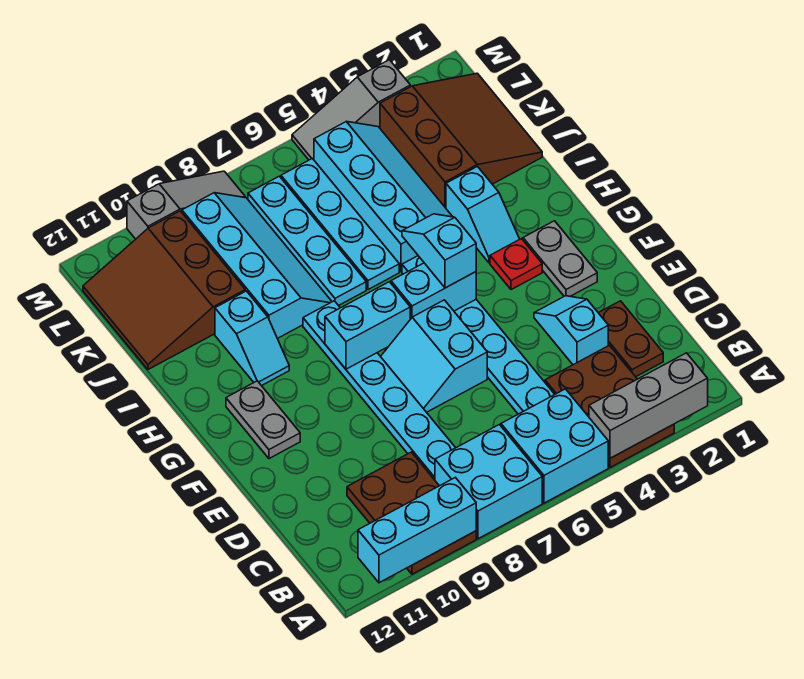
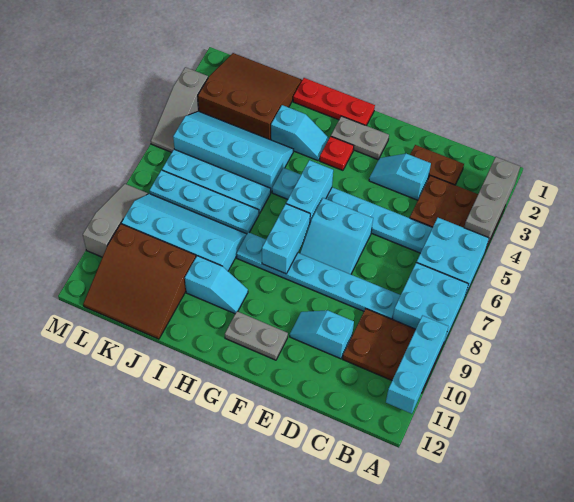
none -> red 1x3 plate [293,78,375,126]
cyan 1x2 slope [402,214,476,288] -> cyan 1x2 slope moved to [290,310,354,359]

